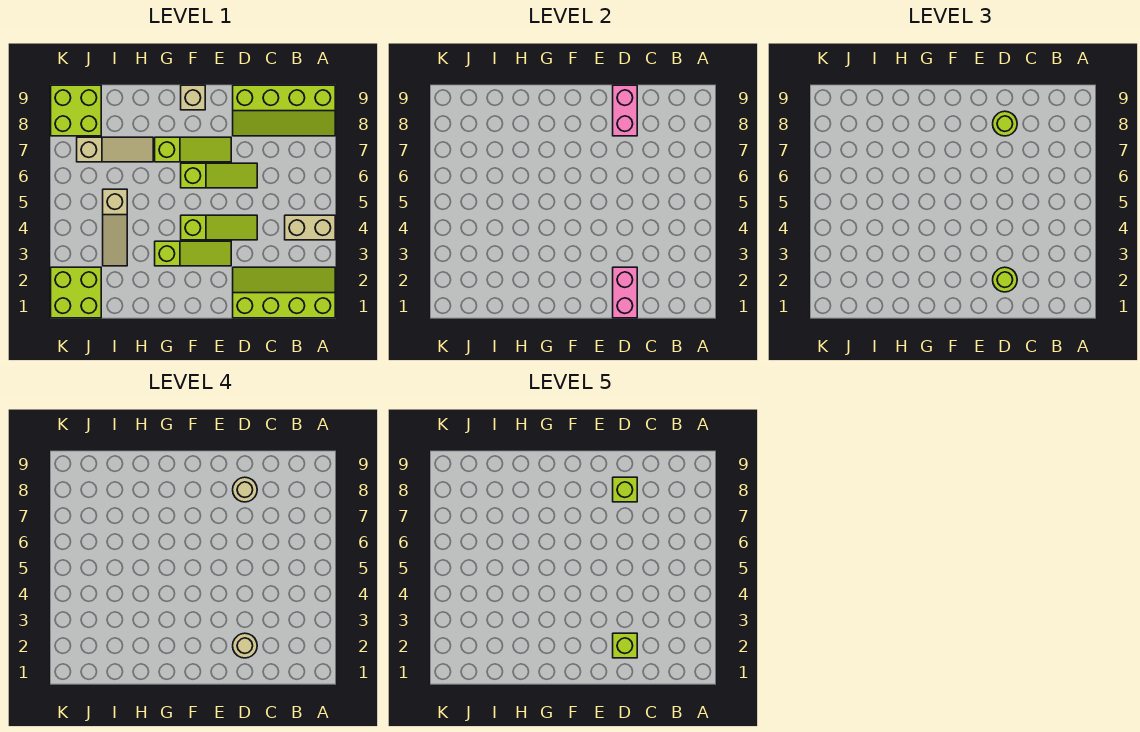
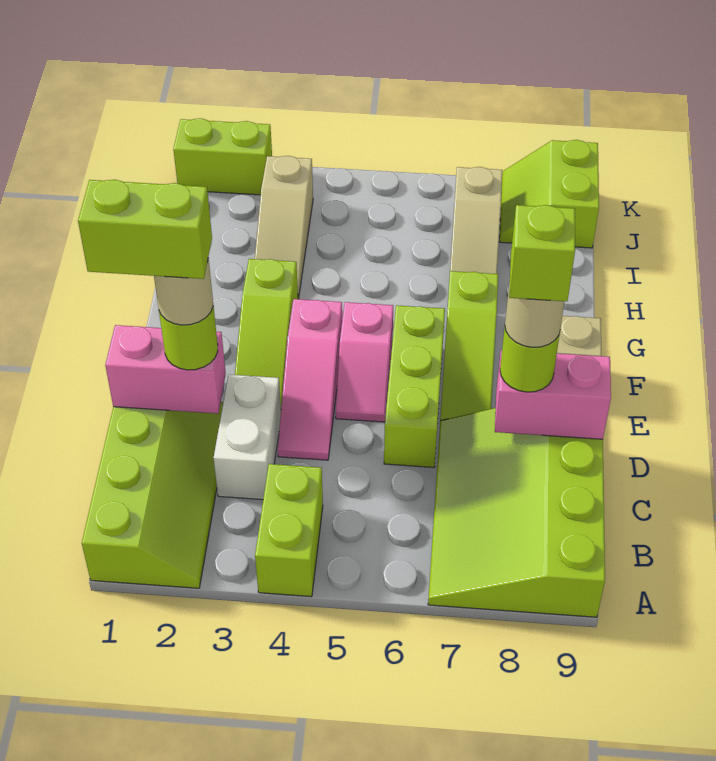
tan 1x2 brick [285,215,335,240] -> lime 1x2 brick [255,464,323,597]
lime 2x4 slope [233,85,335,136] -> lime 3x4 slope [428,408,605,617]
none -> white 1x2 brick [214,375,281,500]
lime 1x1 brick [613,633,637,658] -> lime 1x2 brick [78,179,212,279]
lime 1x3 slope [181,215,257,240] -> pink 1x3 slope [278,299,342,460]
lime 1x3 slope [181,163,257,188] -> lime 1x3 brick [384,305,445,467]
none -> pink 1x2 slope [336,302,393,422]
tan 1x3 slope [103,189,127,266] -> tan 1x3 slope turned to [255,156,313,299]
lime 2x2 brick [51,267,101,318] -> lime 1x2 brick [173,118,272,195]
lime 2x2 brick [51,85,101,136] -> lime 2x2 slope [500,140,599,248]

